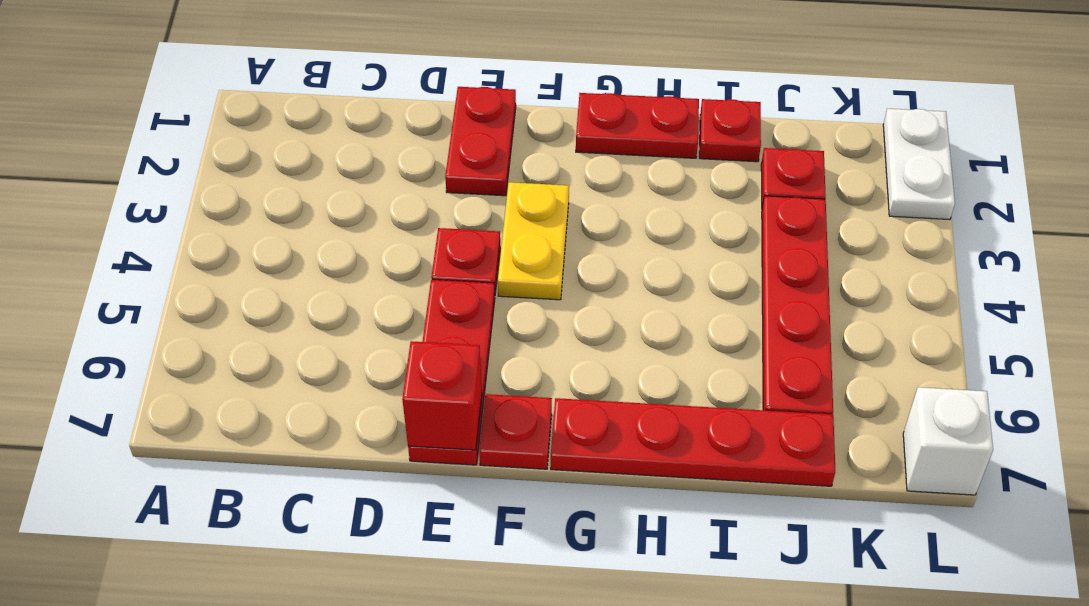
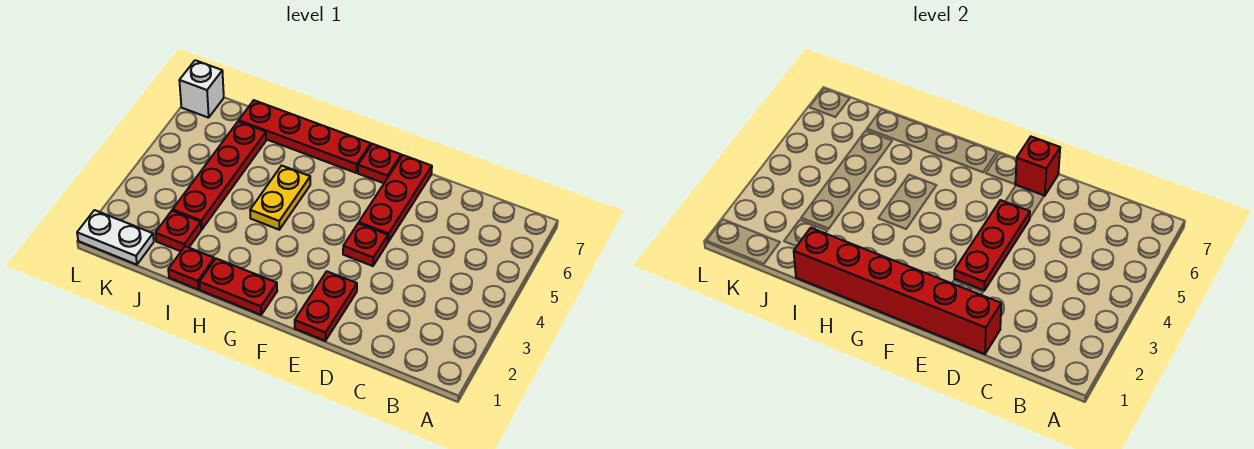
none -> red 1x6 brick [794,228,1001,354]
none -> red 1x3 plate [954,200,1030,291]
yellow 1x2 plate [498,182,569,300] -> yellow 1x2 plate moved to [250,166,310,230]
white 1x2 plate [883,109,955,220] -> white 1x2 plate turned to [77,210,154,265]

